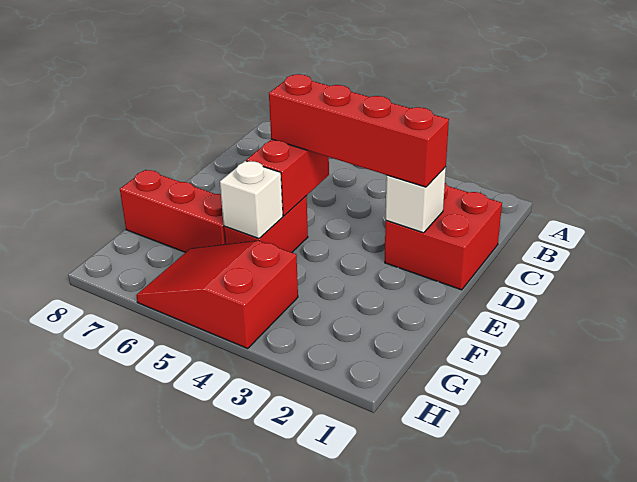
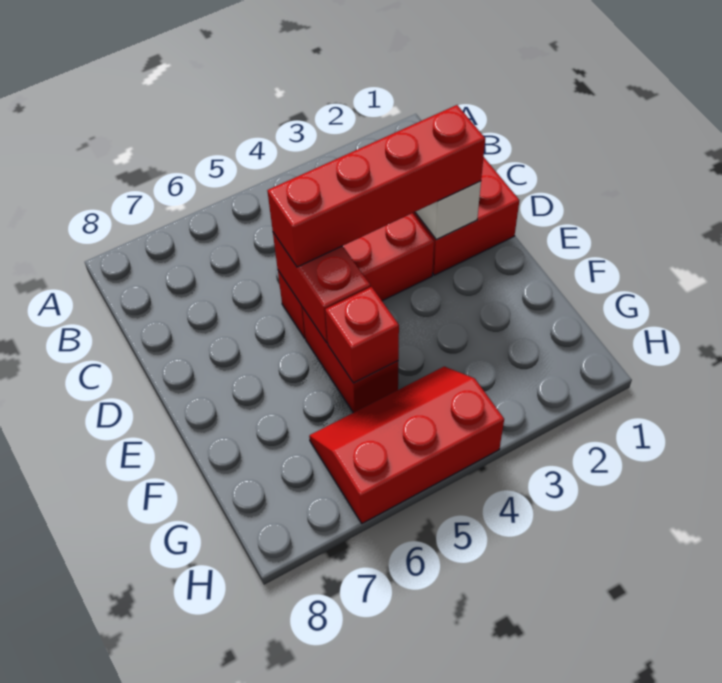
white 1x1 brick [220,161,283,239] -> red 1x1 brick [325,287,399,383]
red 1x3 brick [120,170,225,253] -> red 1x3 brick moved to [278,213,434,338]
red 2x3 slope [136,241,298,348] -> red 2x3 slope turned to [309,366,504,523]

